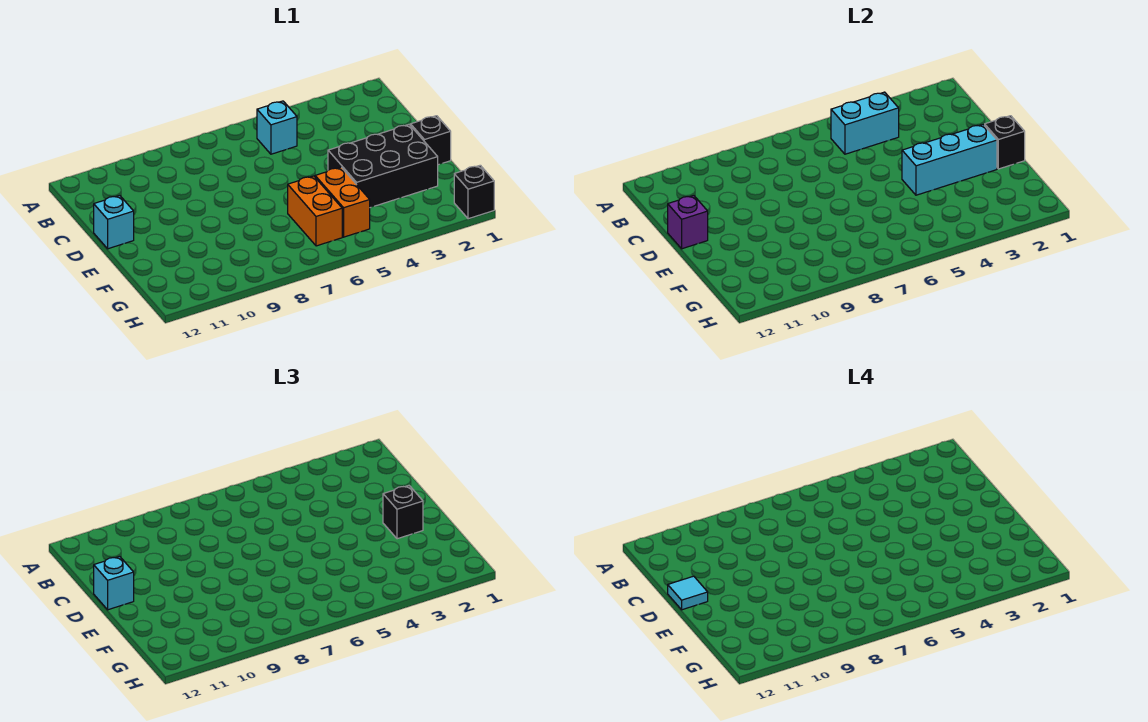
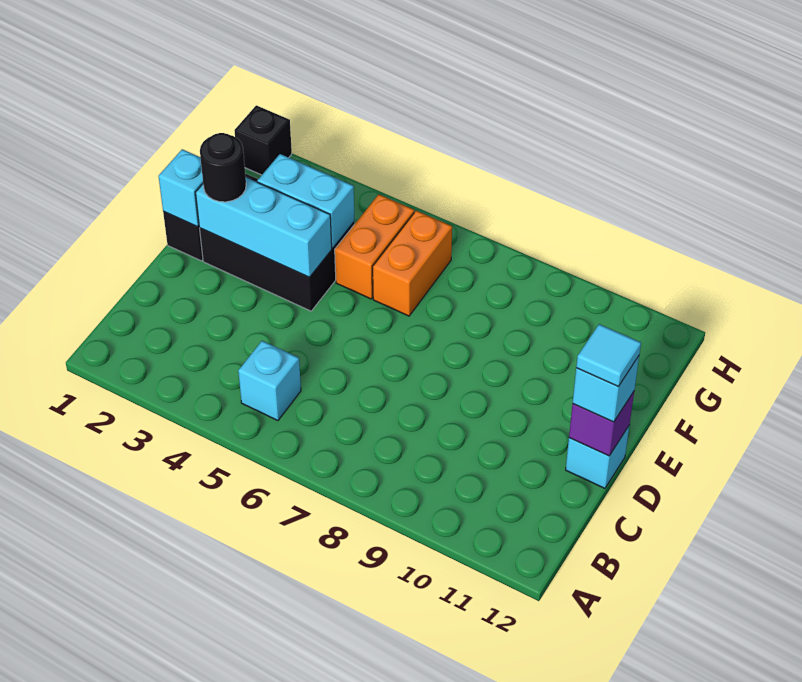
cyan 1x2 brick [831,92,899,154] -> cyan 1x2 brick moved to [257,154,355,248]
black 1x1 brick [984,116,1025,169] -> cyan 1x1 brick [159,149,203,227]
black 1x1 brick [383,486,423,539] -> black 1x1 round brick [200,133,246,202]

